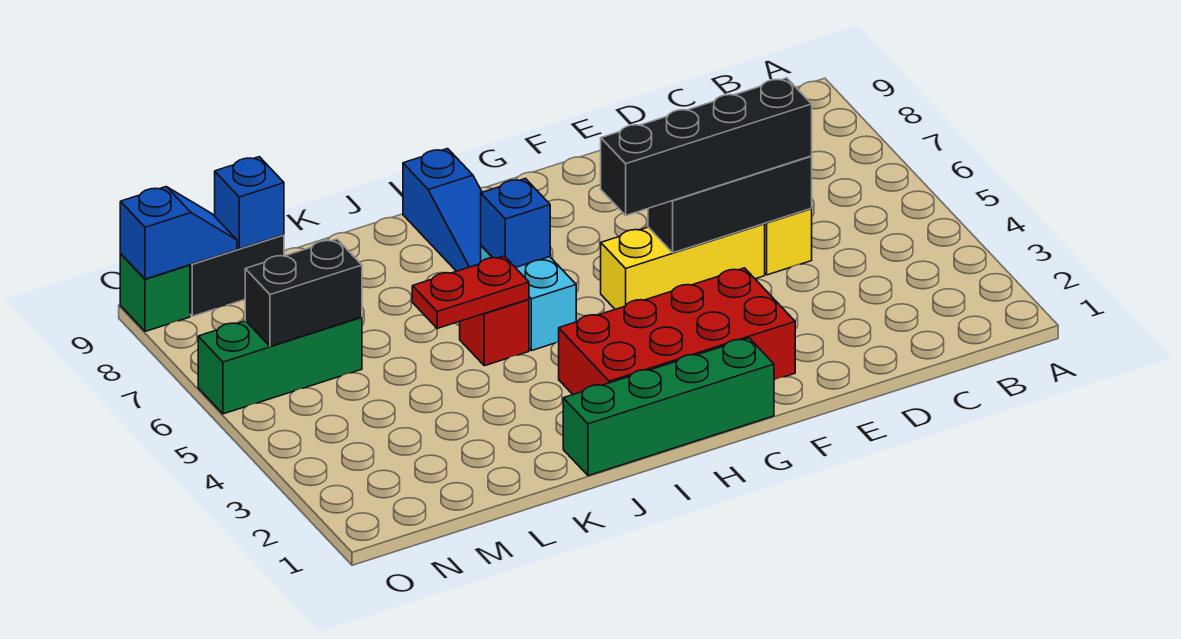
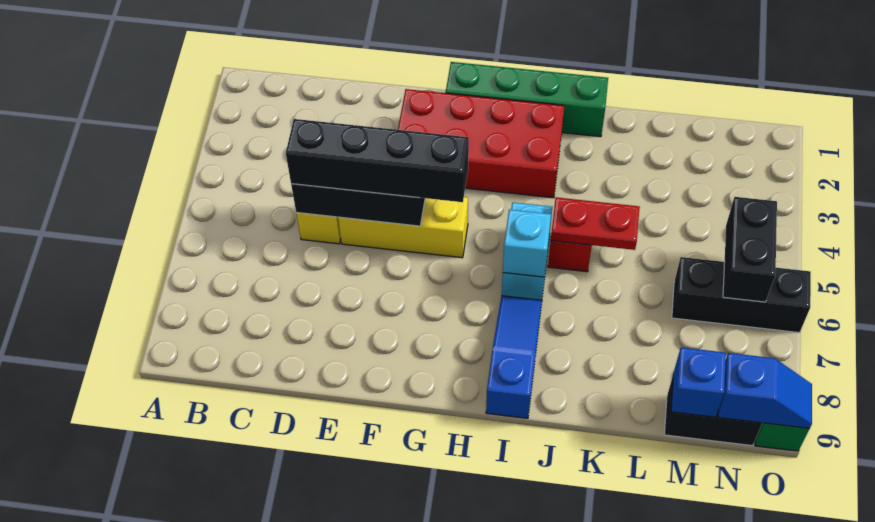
blue 1x1 brick [481,179,550,268] -> cyan 1x1 brick [503,209,551,277]
green 1x3 brick [198,317,362,414] -> black 1x3 brick [672,257,811,333]
black 1x2 brick [245,239,362,346] -> black 1x2 brick turned to [723,197,777,302]
blue 1x2 slope [120,187,237,279] -> blue 1x2 slope turned to [718,353,812,429]

